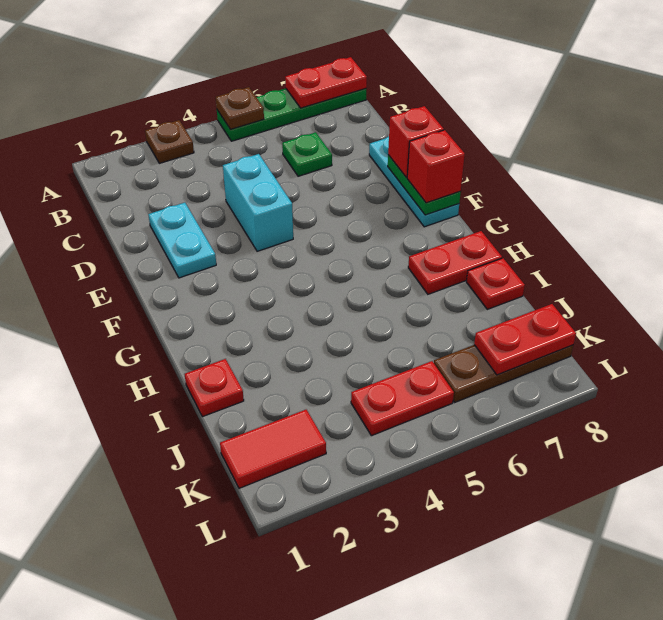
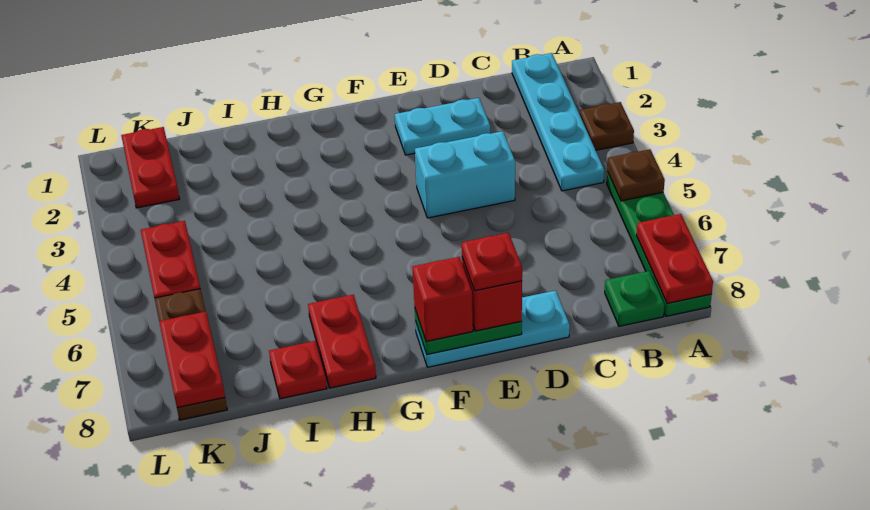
none -> cyan 1x4 plate [512,53,604,191]
green 1x1 plate [282,132,332,176] -> green 1x1 plate moved to [605,271,665,326]
red 1x1 plate [185,359,244,417] -> red 1x1 plate moved to [462,233,522,291]
red 1x2 tile [220,410,326,488] -> red 1x2 plate [121,127,179,208]

